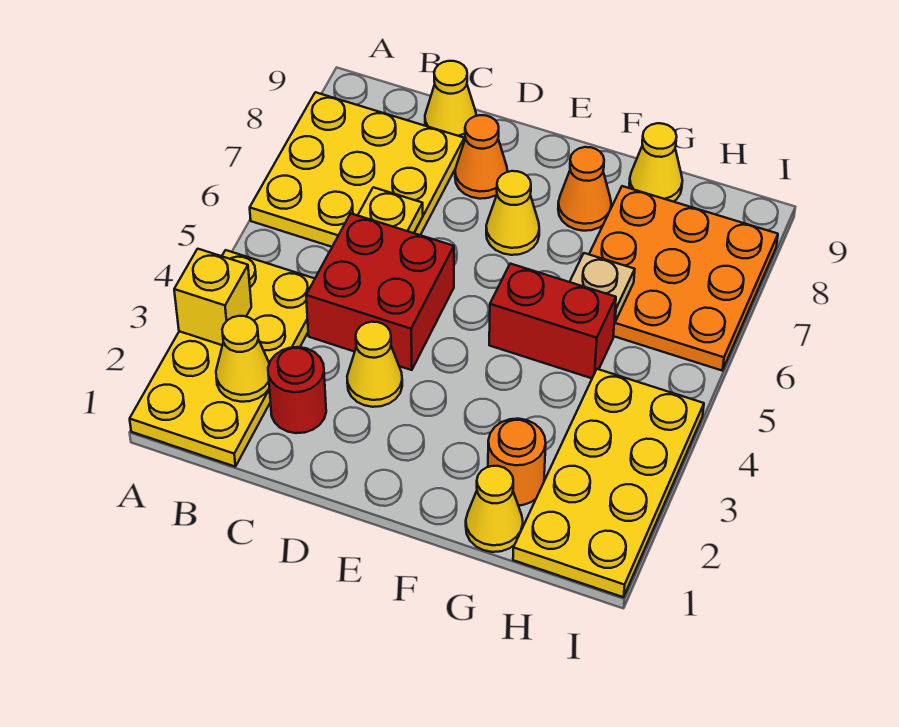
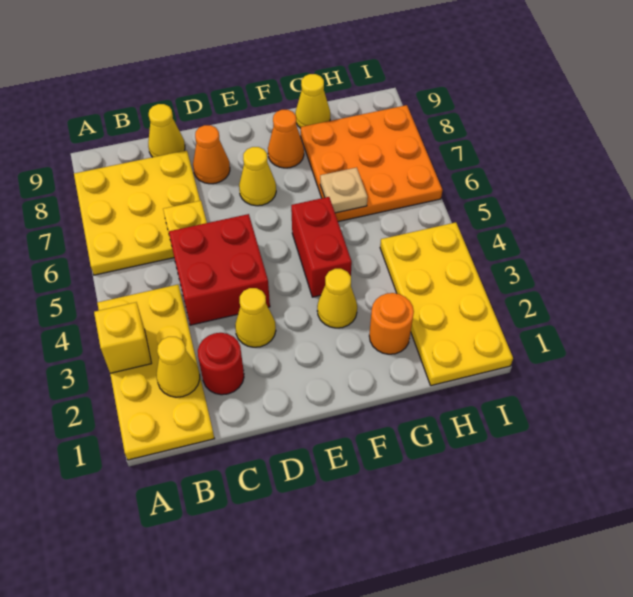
red 1x2 brick [489,264,616,378] -> red 1x2 brick turned to [291,197,352,297]
yellow 1x1 cone [466,466,523,552] -> yellow 1x1 cone moved to [317,269,357,328]

